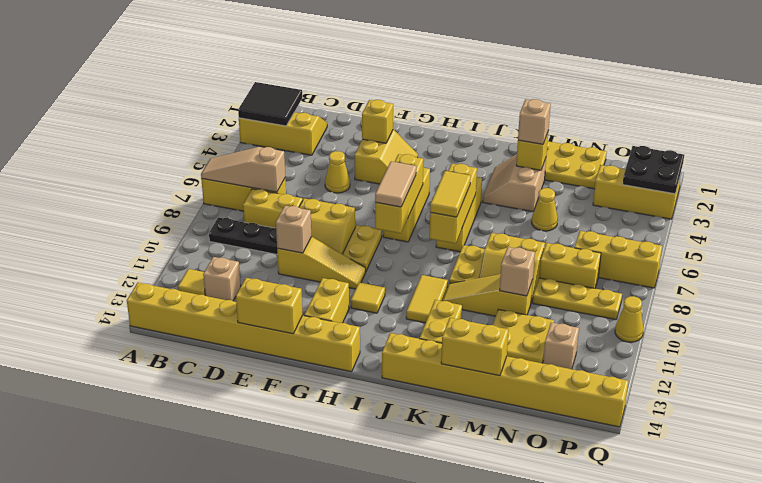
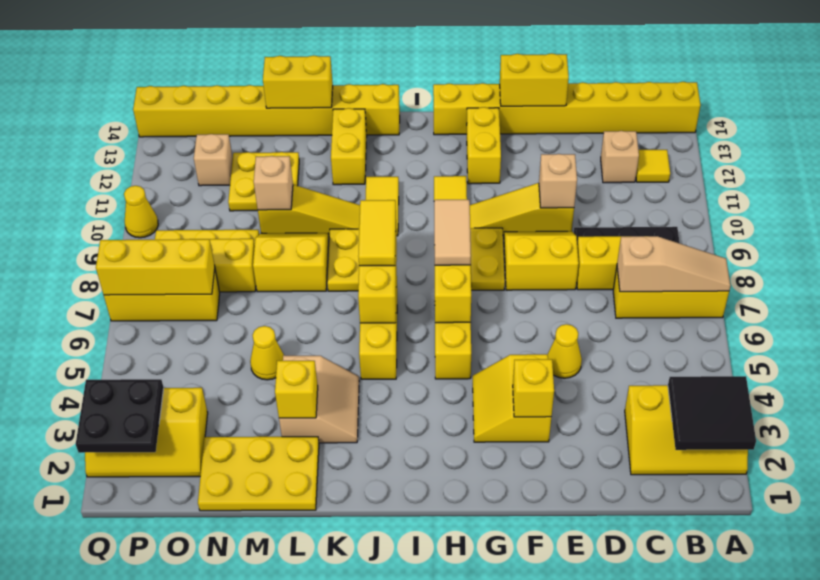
tan 1x1 brick [518,99,551,144] -> none
none -> yellow 1x3 brick [96,239,215,295]

